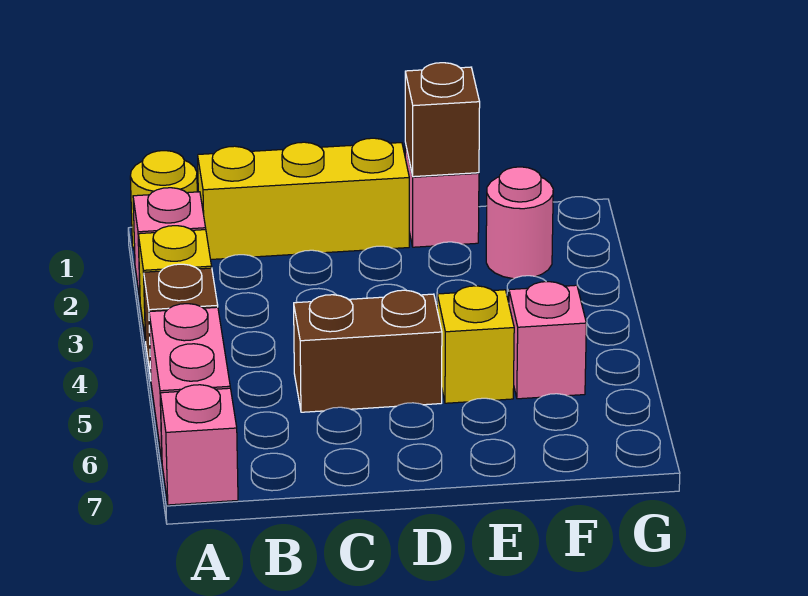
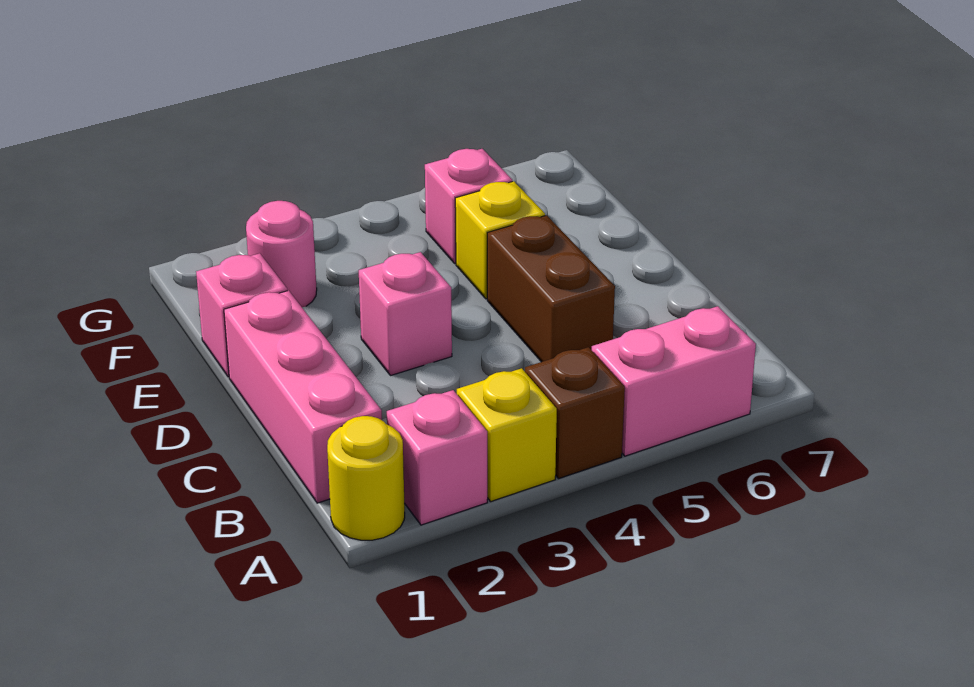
pink 1x1 brick [160,385,238,505] -> pink 1x1 brick moved to [359,252,452,376]
yellow 1x3 brick [198,138,409,259] -> pink 1x3 brick [224,291,382,503]
brown 1x1 brick [405,63,480,177] -> none

